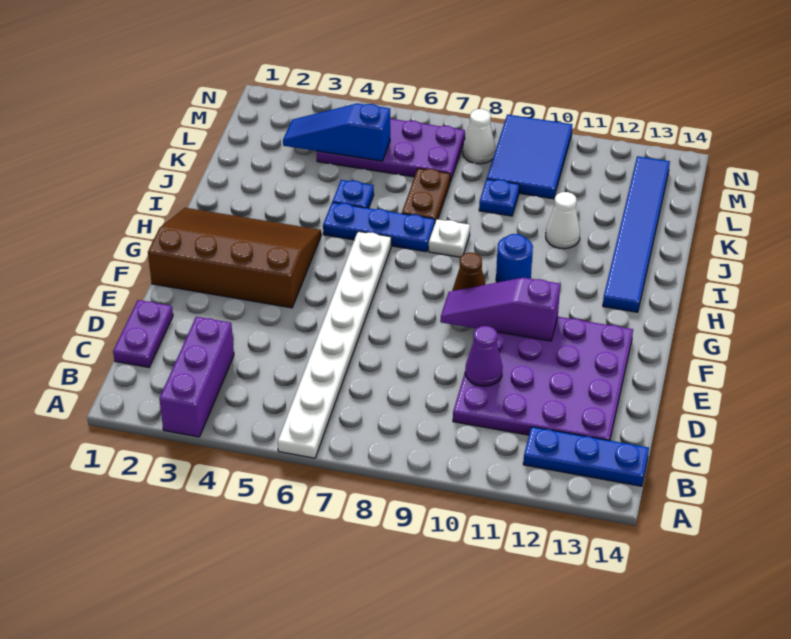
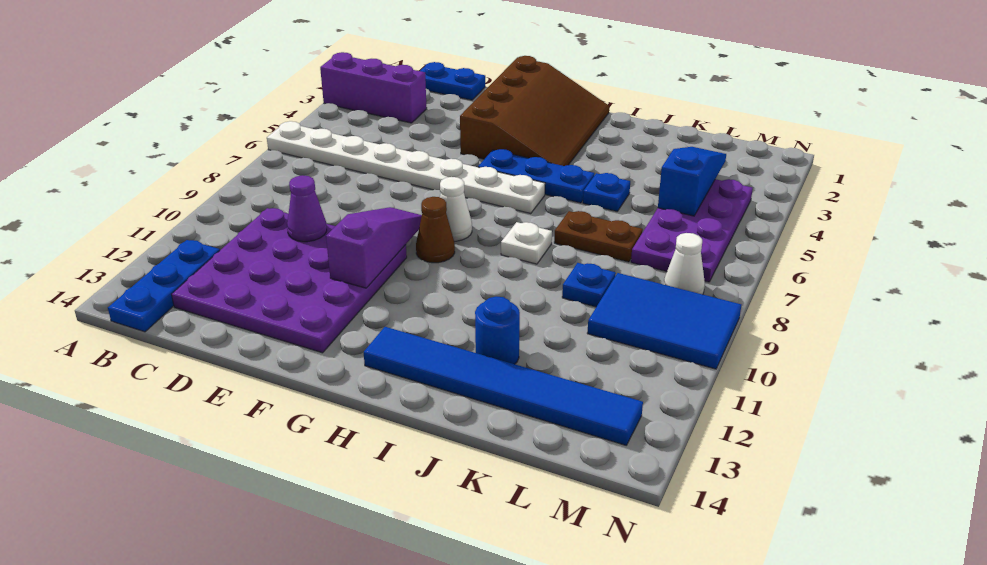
purple 1x2 plate [113,300,173,367] -> blue 1x2 plate [420,62,485,100]
blue 1x1 round brick [496,234,533,282] -> blue 1x1 round brick moved to [475,296,520,364]
blue 1x3 plate [323,202,435,252] -> blue 1x3 plate turned to [478,149,595,203]
white 1x1 cone [546,192,580,249] -> white 1x1 cone moved to [440,177,472,241]

